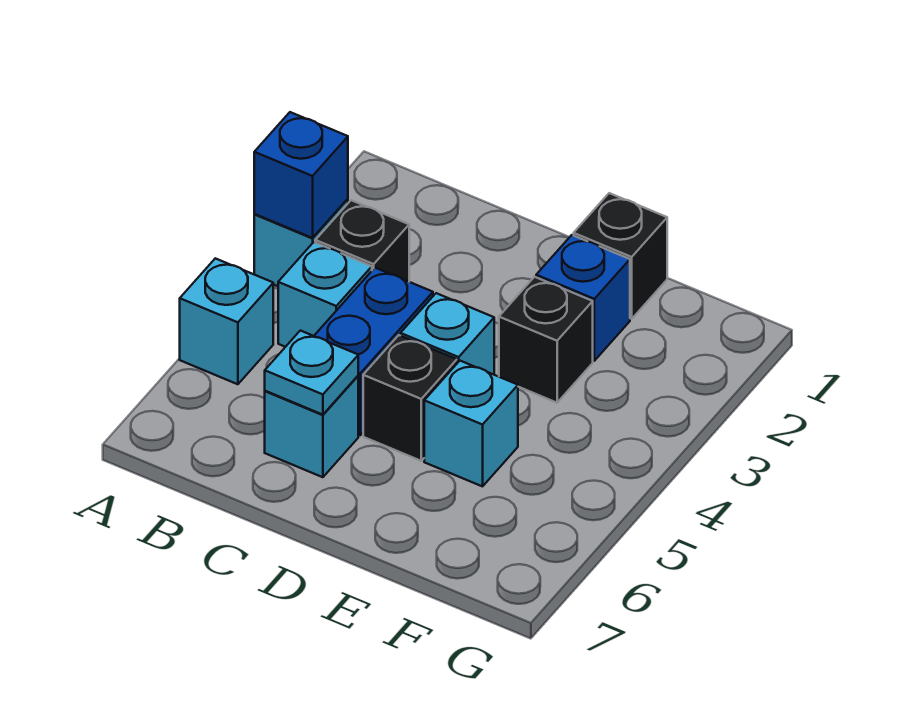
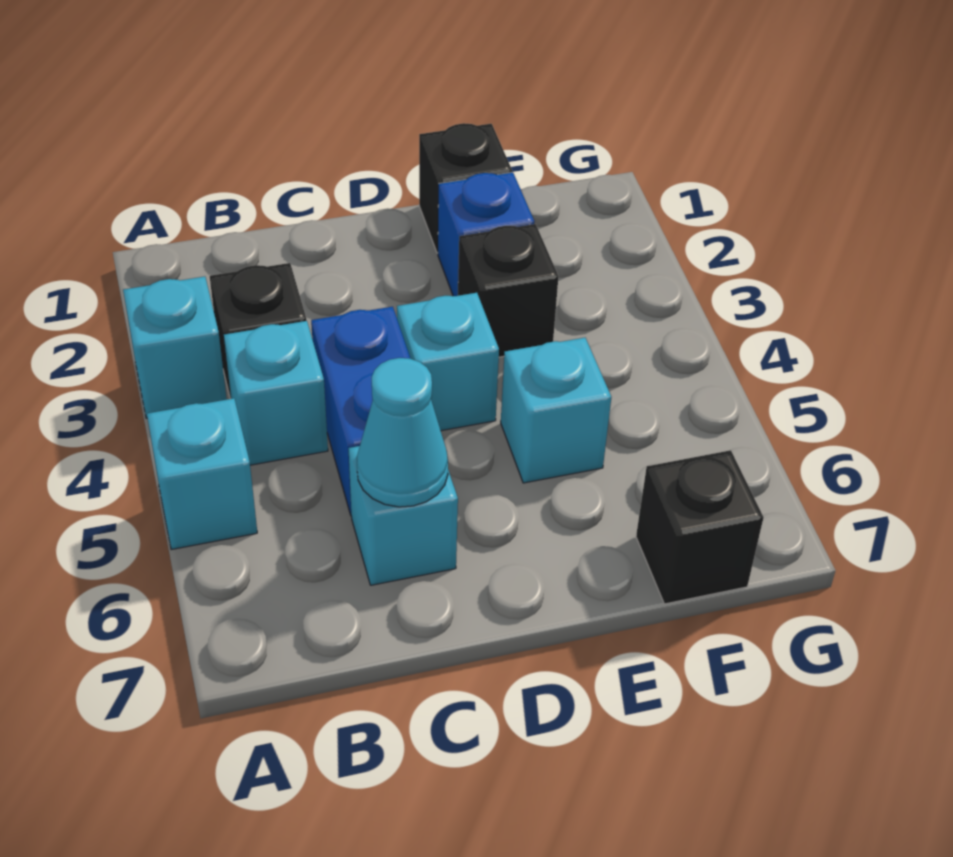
blue 1x1 brick [254,112,348,238] -> none
cyan 1x1 plate [265,331,358,415] -> cyan 1x1 cone [357,358,448,507]
black 1x1 brick [363,335,457,461] -> black 1x1 brick moved to [636,450,764,604]

